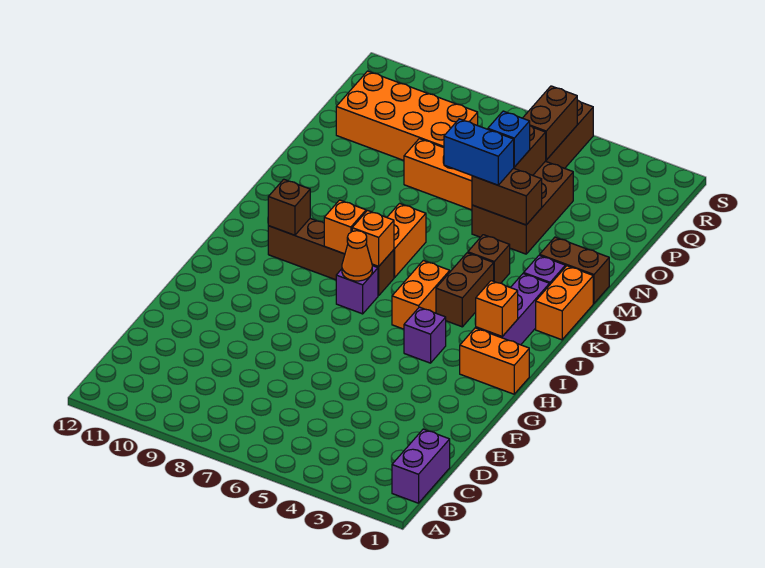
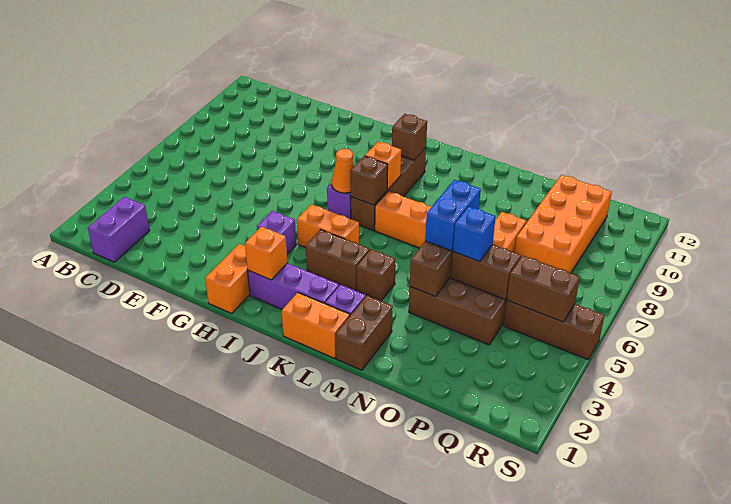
purple 1x2 brick [392,429,450,503] -> purple 1x2 brick turned to [88,197,150,262]
orange 1x1 brick [352,211,394,266] -> brown 1x1 brick [351,156,388,205]

